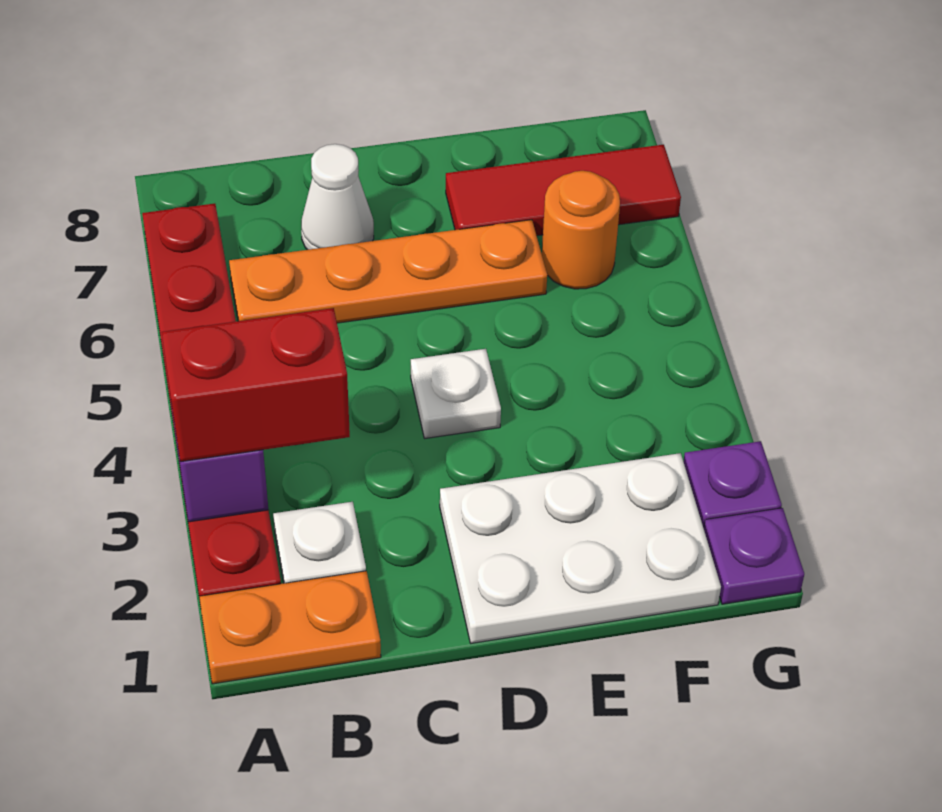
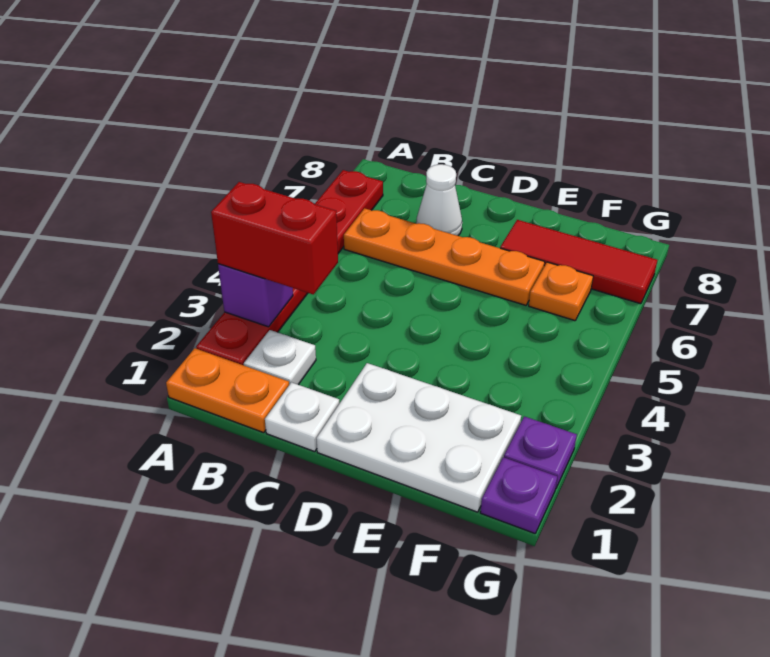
white 1x1 plate [411,349,501,438] -> white 1x1 plate moved to [265,382,340,452]
orange 1x1 round brick [542,171,620,289] -> orange 1x1 plate [529,262,593,321]

